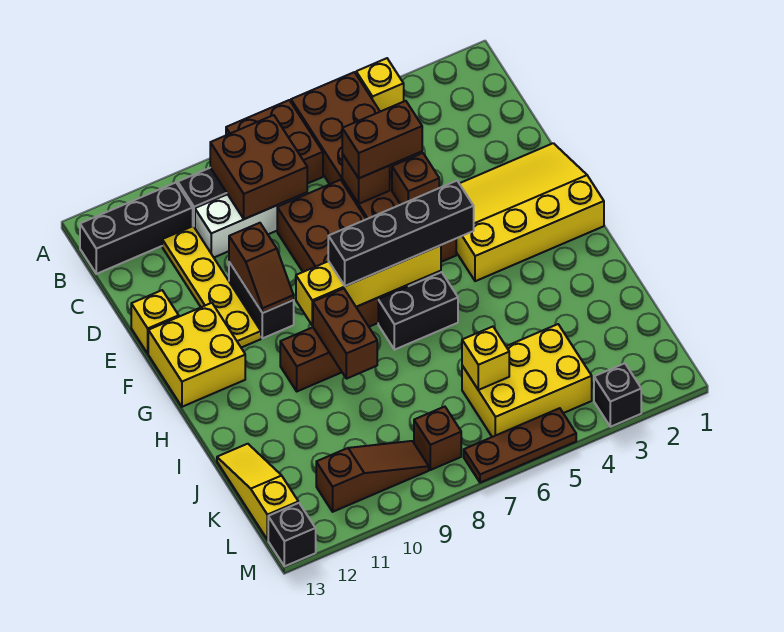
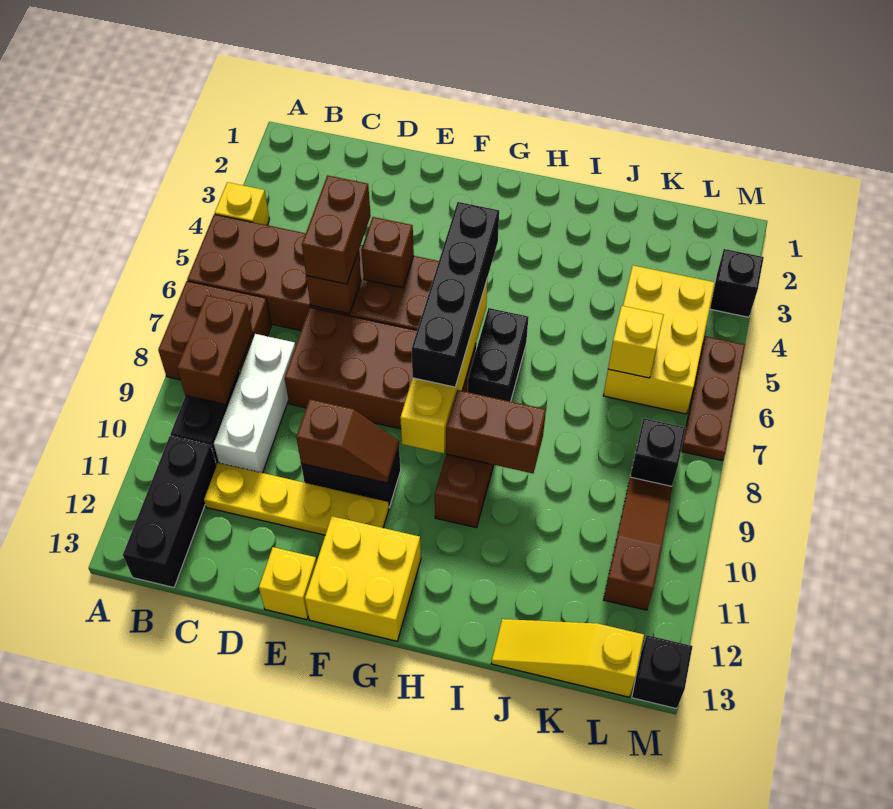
brown 2x2 brick [210,115,307,219] -> brown 1x2 brick [177,295,253,405]
yellow 3x4 slope [456,143,604,281] -> none
brown 1x1 brick [414,407,461,470] -> black 1x1 brick [630,418,686,486]

